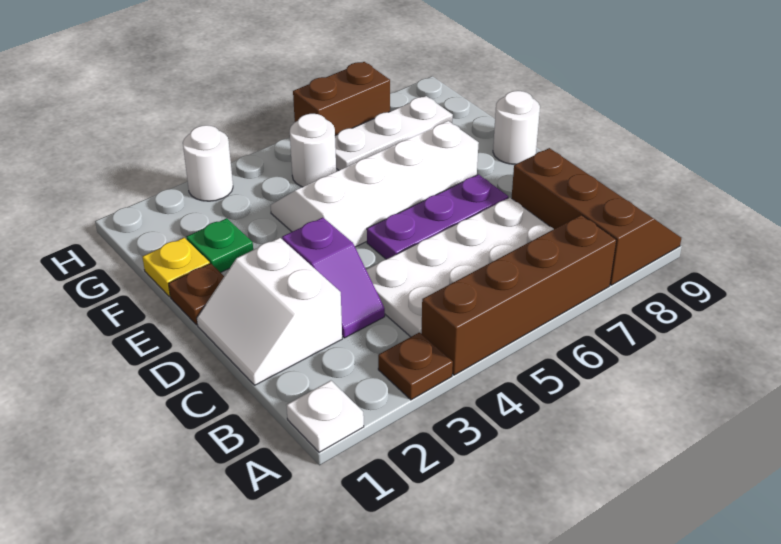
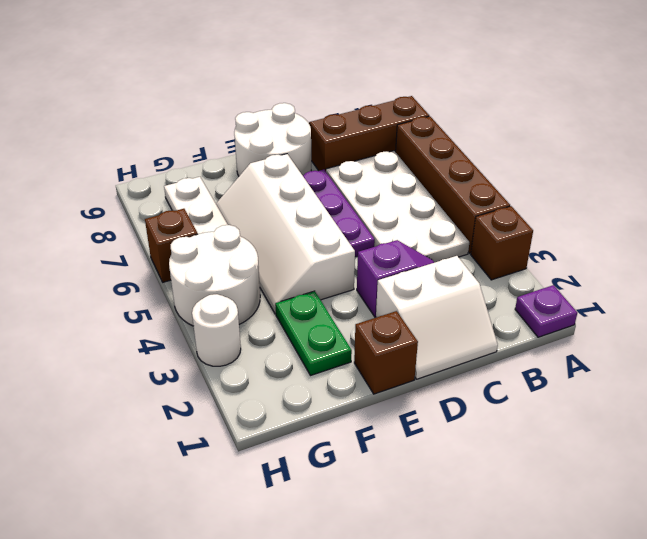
white 1x1 plate [286,381,364,452] -> purple 1x1 plate [515,285,577,337]
brown 1x1 plate [378,332,453,400] -> brown 1x1 brick [471,206,533,280]
brown 1x1 plate [168,264,224,325] -> brown 1x1 brick [354,311,418,394]
white 1x1 round brick [493,91,540,164] -> white 2x2 round brick [234,103,311,176]
yellow 1x1 plate [142,238,210,297] -> none
green 1x1 plate [186,218,253,273] -> green 1x2 plate [275,291,352,376]
white 1x1 round brick [290,114,336,187] -> white 2x2 round brick [169,225,260,326]
brown 1x2 brick [293,62,390,135] -> brown 1x1 brick [145,209,198,282]

